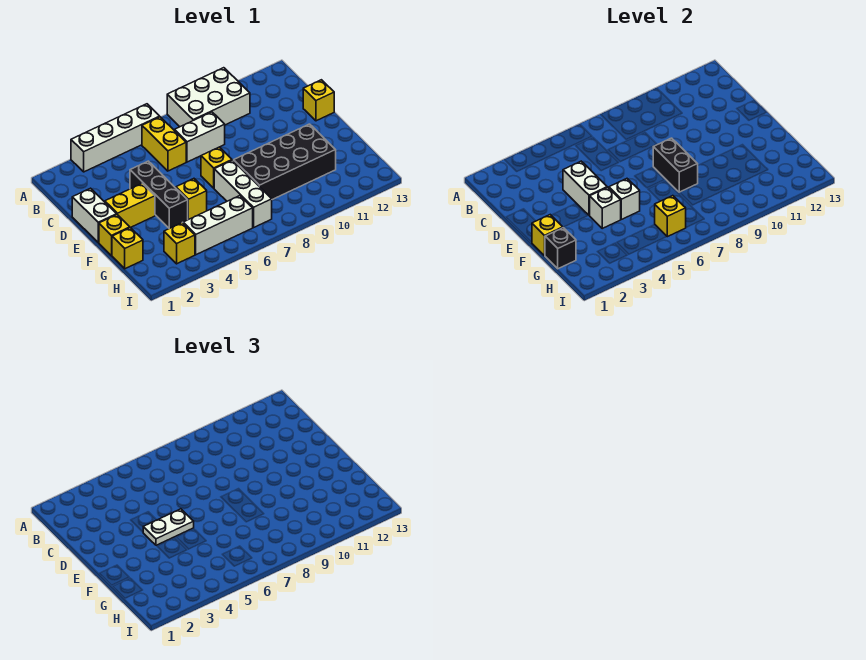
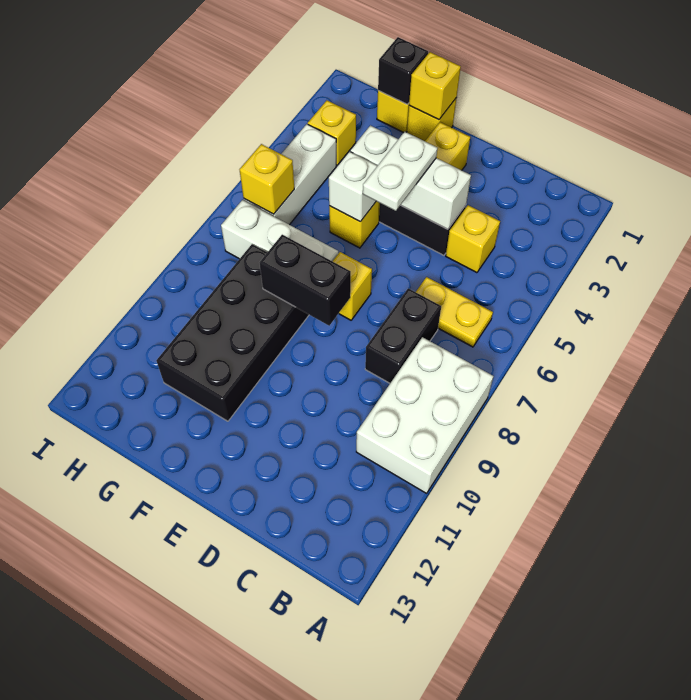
white 1x4 brick [71,104,160,172] -> none
yellow 1x2 brick [142,117,186,171] -> yellow 1x2 plate [416,277,493,347]
white 1x2 brick [175,112,225,162] -> black 1x2 brick [365,288,441,383]
white 1x2 brick [72,188,117,242] -> none
yellow 1x1 brick [303,80,334,121] -> yellow 1x1 brick moved to [446,205,500,273]

